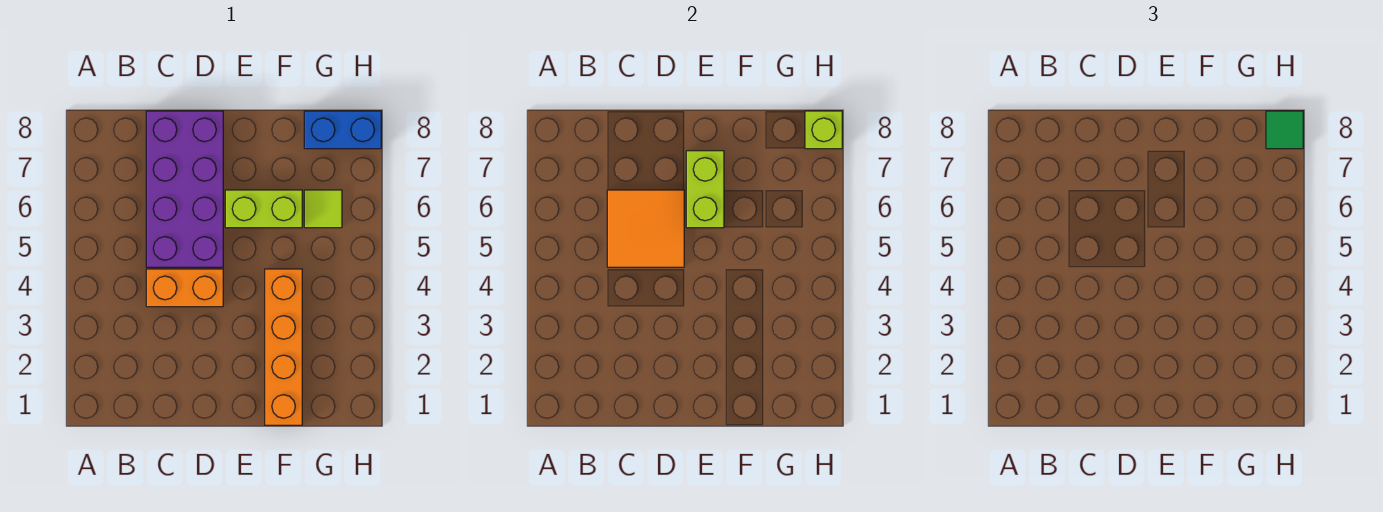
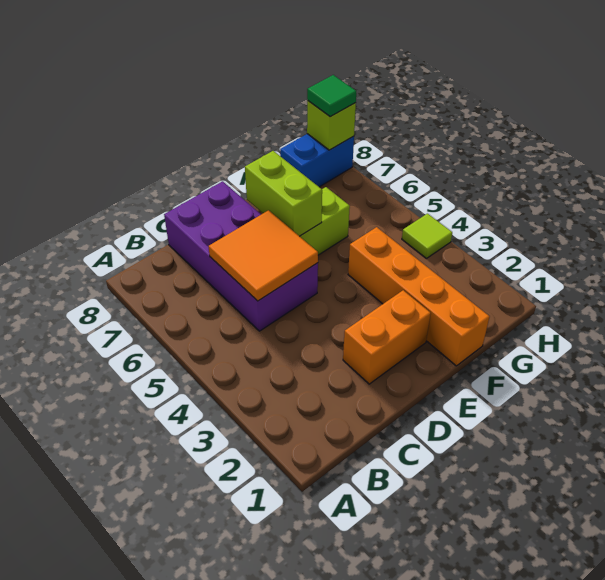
orange 1x2 brick [146,269,223,307] -> orange 1x2 brick moved to [343,290,431,384]
lime 1x1 tile [304,190,342,228] -> lime 1x1 tile moved to [402,214,452,258]

